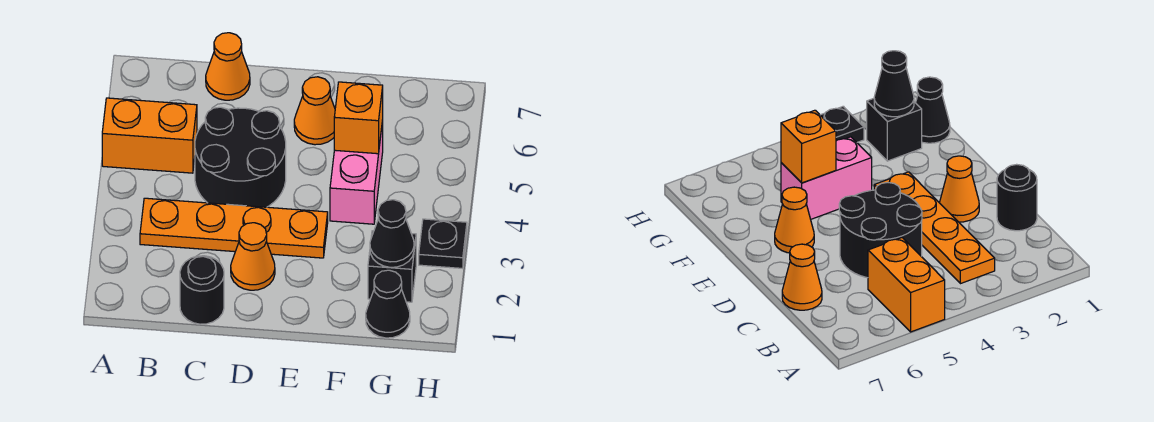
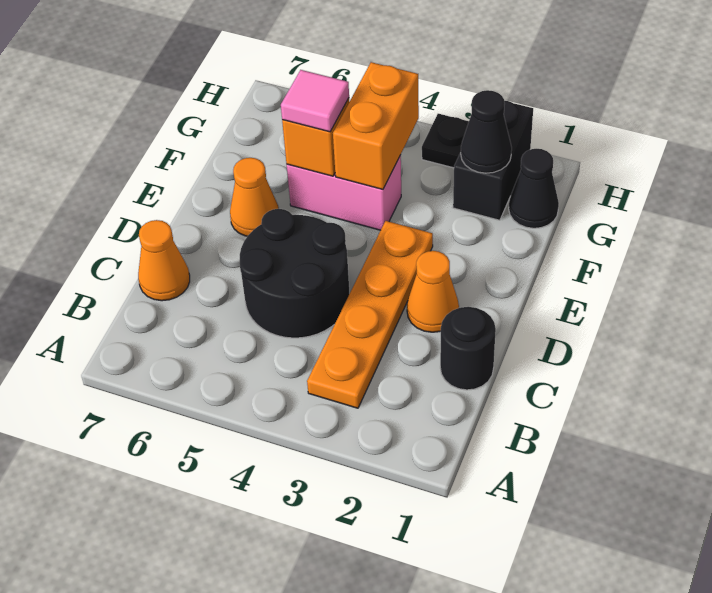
orange 1x2 brick [102,98,197,173] -> orange 1x2 brick moved to [333,62,419,189]
none -> pink 1x1 tile [281,70,349,132]
black 1x1 brick [368,231,416,302] -> black 1x2 brick [453,100,533,220]

